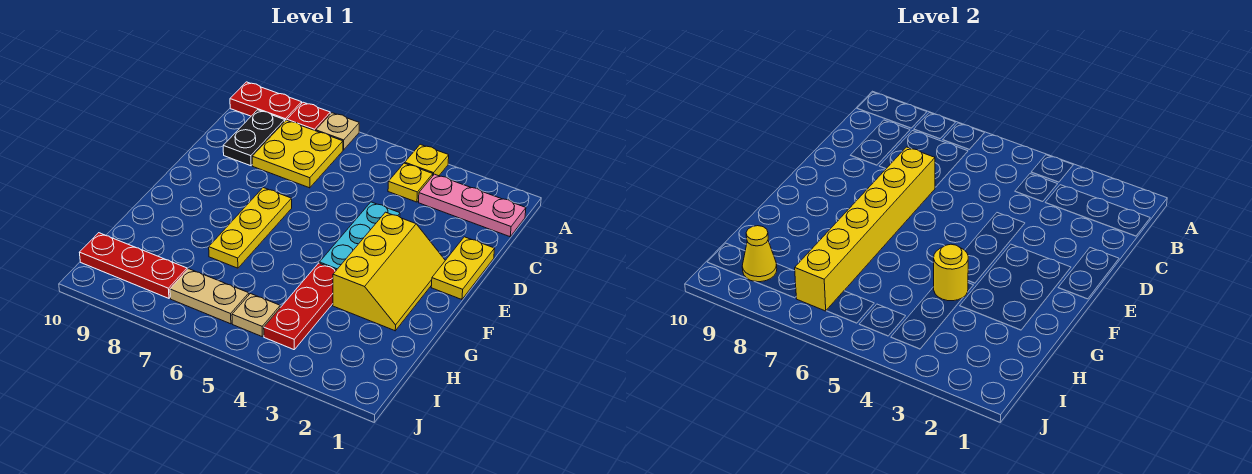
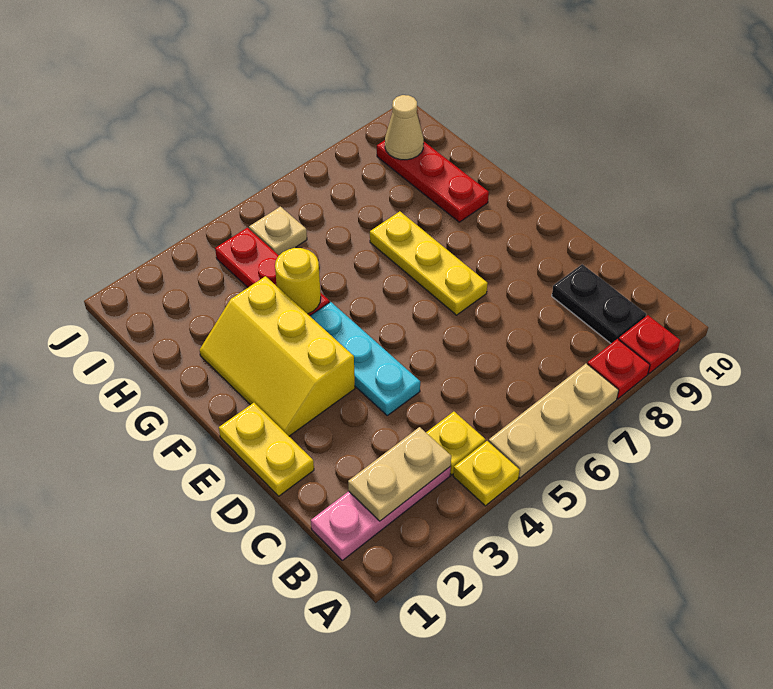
tan 1x1 plate [316,113,359,150] -> tan 1x3 plate [489,364,619,478]
red 1x2 plate [230,82,302,121] -> red 1x1 plate [619,315,680,374]
yellow 2x2 plate [252,120,343,188] -> none
yellow 1x6 brick [795,147,935,311] -> none
tan 1x2 plate [170,269,249,324] -> tan 1x2 plate moved to [348,427,451,521]
red 1x3 plate [80,233,187,298] -> red 1x3 plate turned to [377,140,489,222]
yellow 1x1 cone [742,226,777,282] -> tan 1x1 cone [385,95,424,160]

